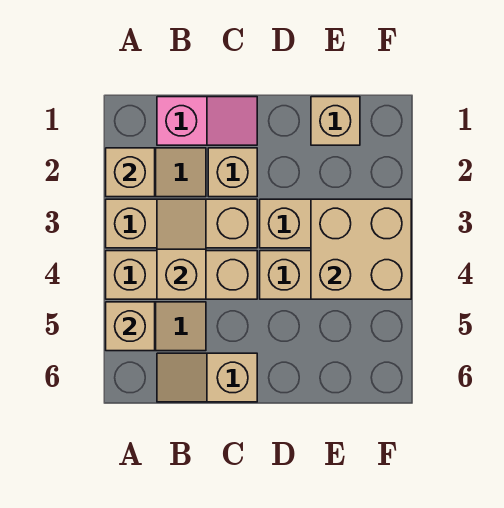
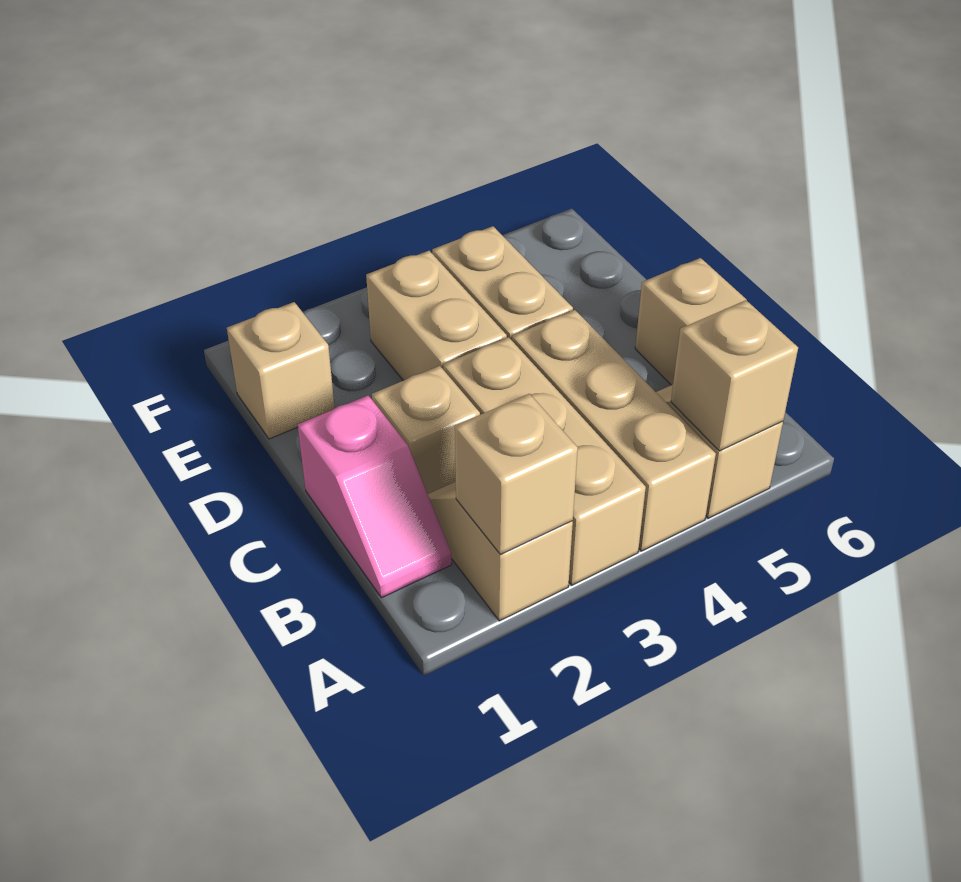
pink 1x2 slope [157,97,257,145] -> pink 1x2 slope turned to [298,396,452,598]
tan 1x2 slope [157,199,206,299] -> none
tan 2x2 brick [311,199,411,299] -> none

